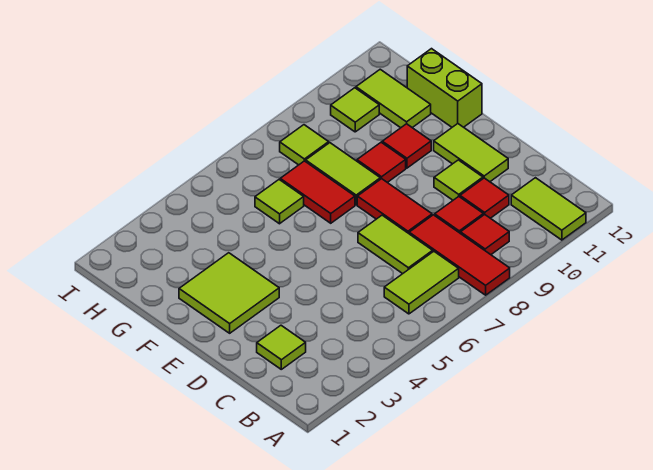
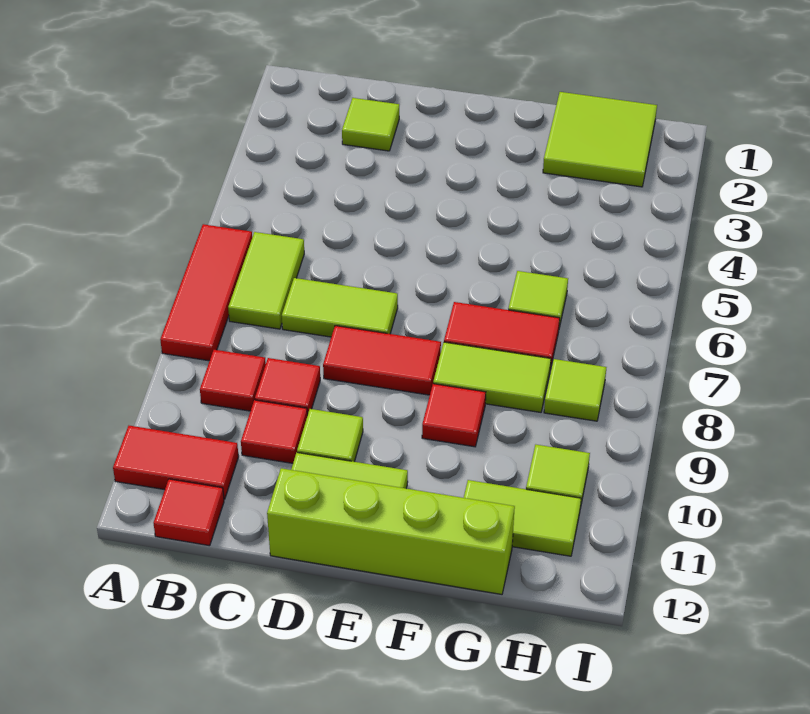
red 1x3 tile [409,215,510,295] -> red 1x3 tile turned to [160,224,252,361]
lime 1x2 tile [511,178,586,240] -> red 1x2 tile [113,426,239,499]
lime 2x2 tile [179,253,279,333] -> lime 2x2 tile moved to [543,92,657,187]
red 1x1 tile [382,124,431,168] -> red 1x1 tile moved to [154,479,224,546]
lime 1x2 brick [407,49,482,127] -> lime 1x4 brick [267,468,515,594]

